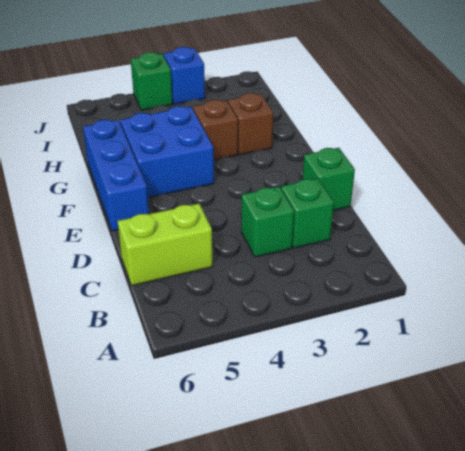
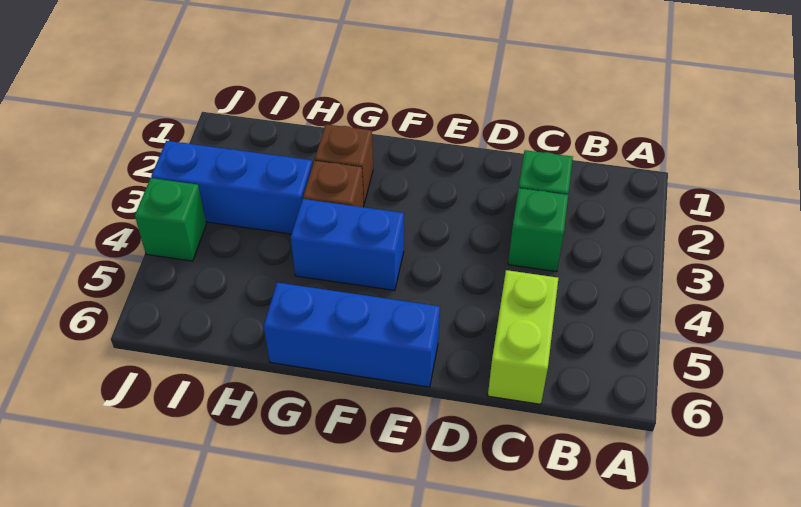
green 1x1 brick [302,148,355,210] -> none
blue 2x2 brick [121,106,214,197] -> blue 1x2 brick [291,199,404,291]
blue 1x1 brick [164,47,205,104] -> blue 1x3 brick [151,141,312,234]

